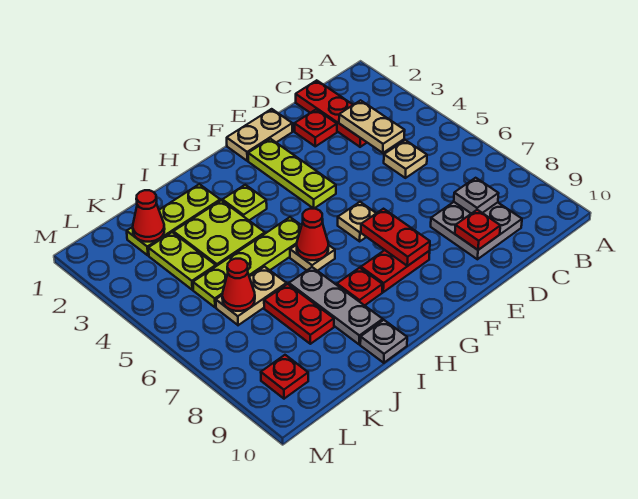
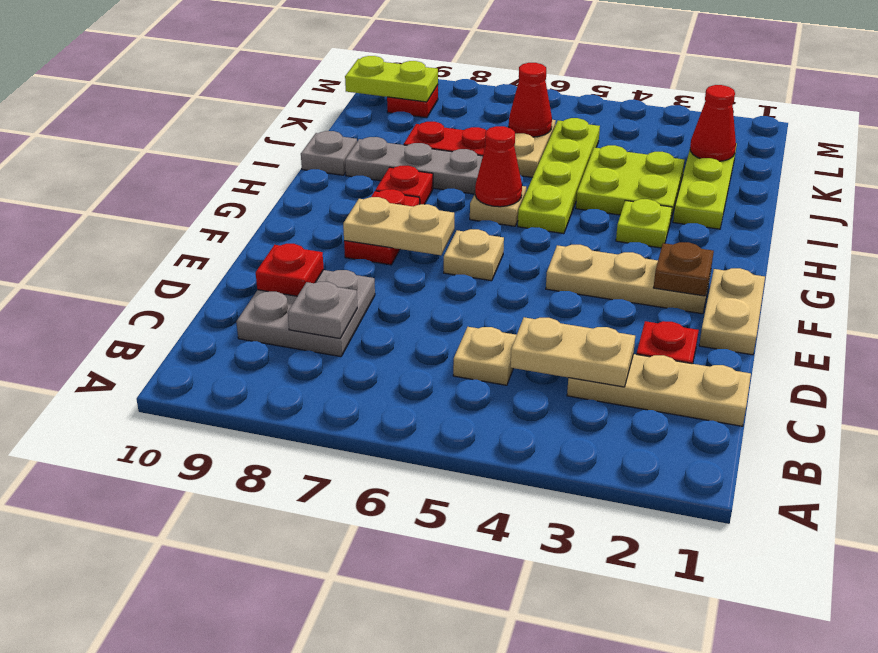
red 1x3 plate [296,80,367,147] -> tan 1x3 plate [567,354,751,426]
lime 1x3 plate [248,139,336,209] -> tan 1x3 plate [546,245,711,314]
none -> brown 1x1 plate [654,242,714,296]
red 1x2 plate [361,209,430,266] -> tan 1x2 plate [343,197,454,255]
lime 1x2 plate [148,232,216,290] -> lime 1x2 plate moved to [345,56,438,102]

